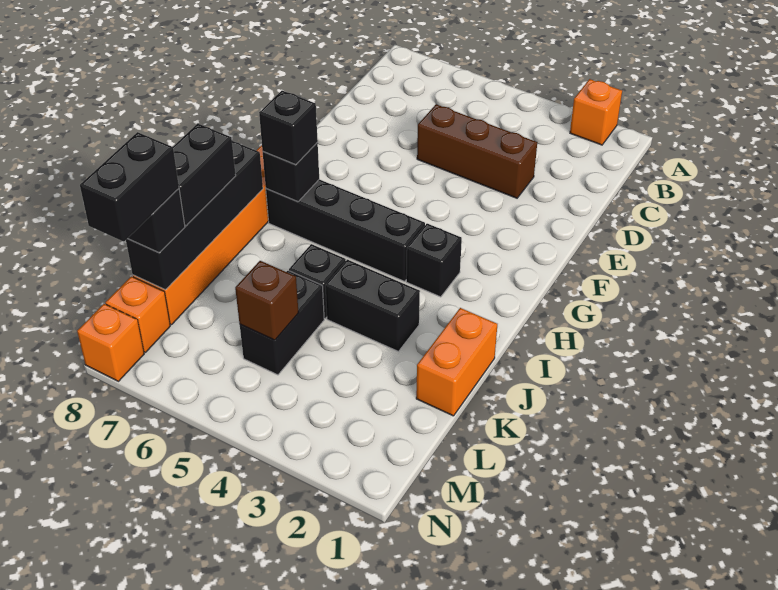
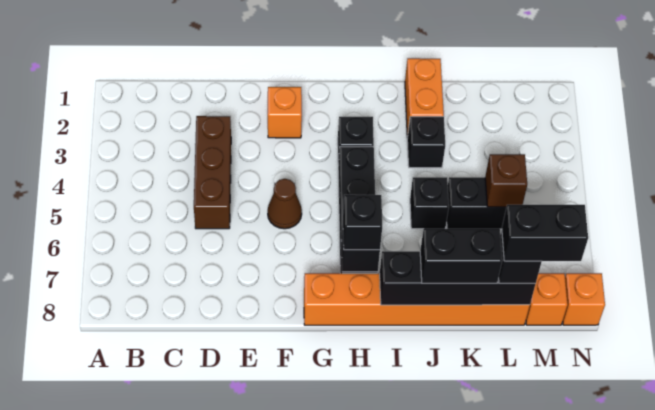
orange 1x1 brick [570,79,622,145] -> orange 1x1 brick moved to [268,87,302,138]
none -> brown 1x1 cone [268,179,302,229]
orange 1x2 brick [416,308,497,416] -> orange 1x2 brick turned to [405,58,444,138]
black 1x2 brick [325,260,420,352] -> black 1x1 brick [407,117,445,168]

